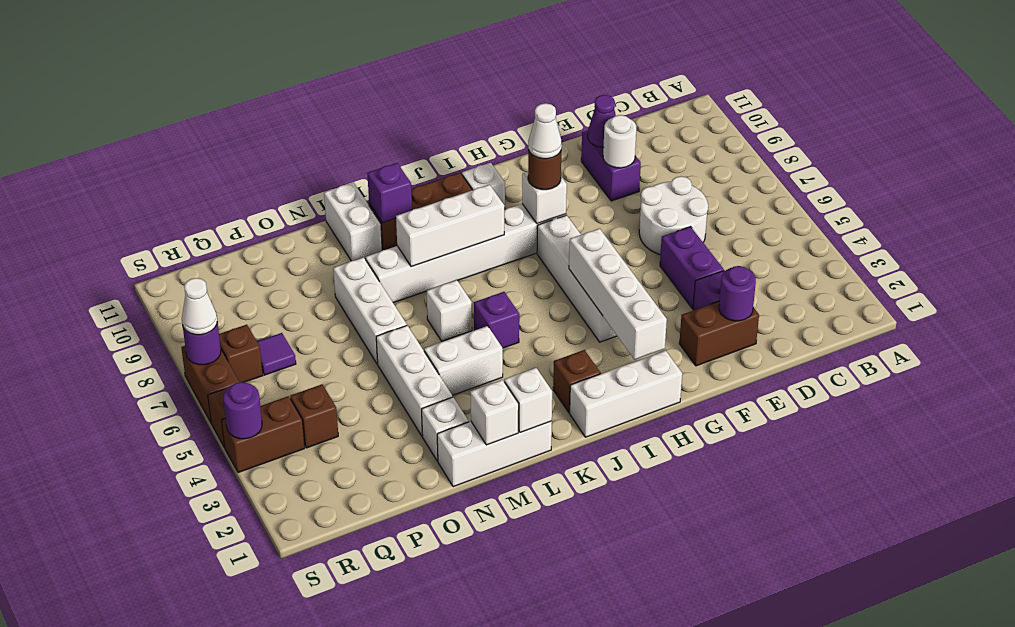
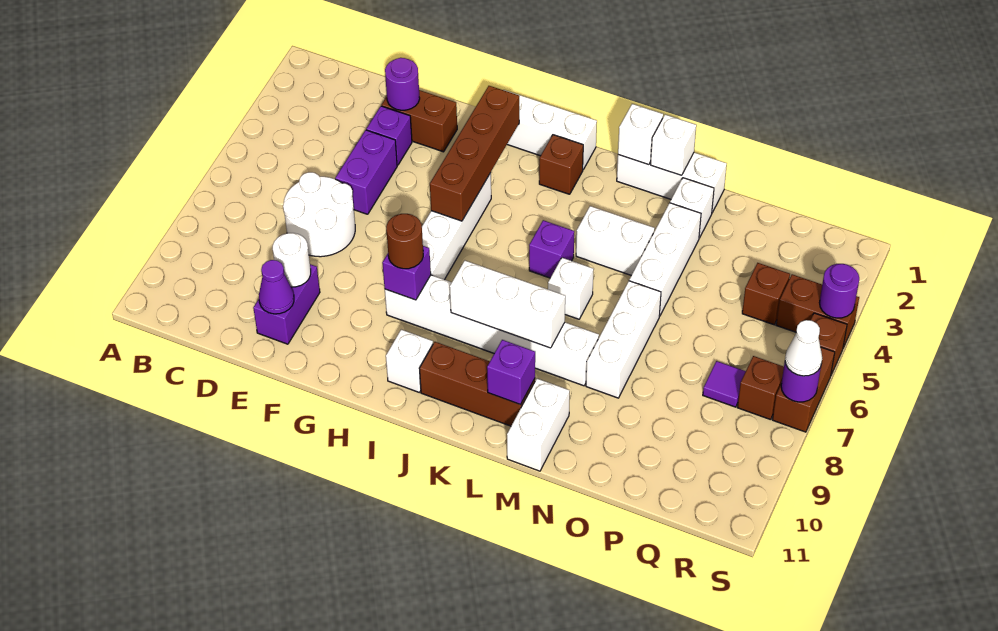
white 1x4 brick [569,229,667,360] -> brown 1x4 brick [430,86,519,221]
white 1x1 brick [522,172,567,224] -> purple 1x1 brick [382,246,431,300]
white 1x1 cone [528,103,562,159] -> none

